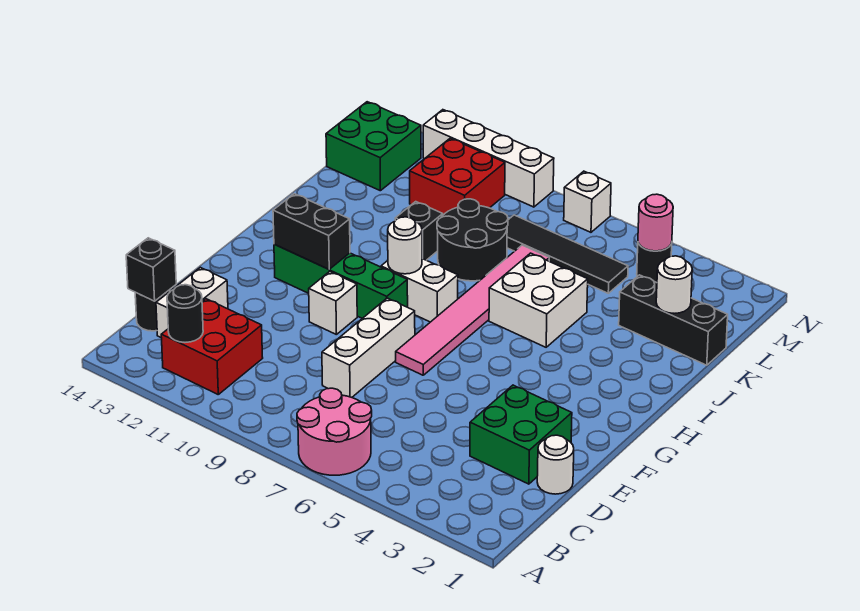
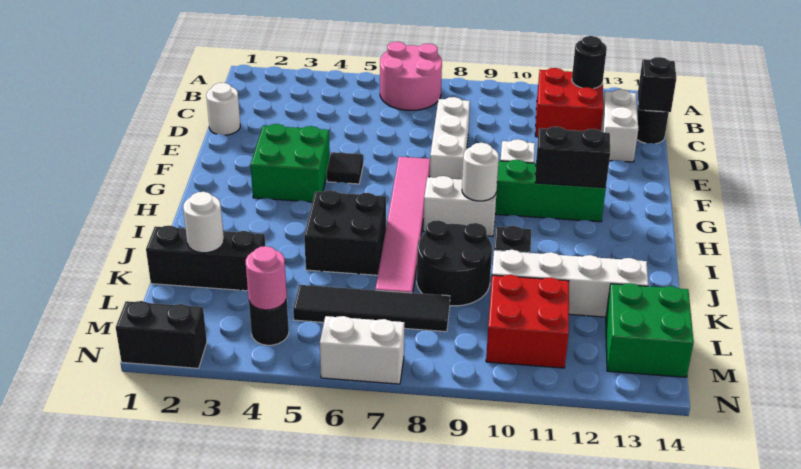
green 2x2 brick [470,385,572,484] -> green 2x2 brick moved to [251,124,330,202]
none -> black 1x1 tile [327,152,363,184]
white 2x2 brick [489,253,588,347] -> black 2x2 brick [304,190,386,275]
none -> black 1x2 brick [116,301,207,368]
white 1x1 brick [564,171,611,232] -> white 1x2 brick [320,316,404,384]
white 1x4 brick [423,110,554,207] -> white 1x4 brick moved to [492,250,648,317]

